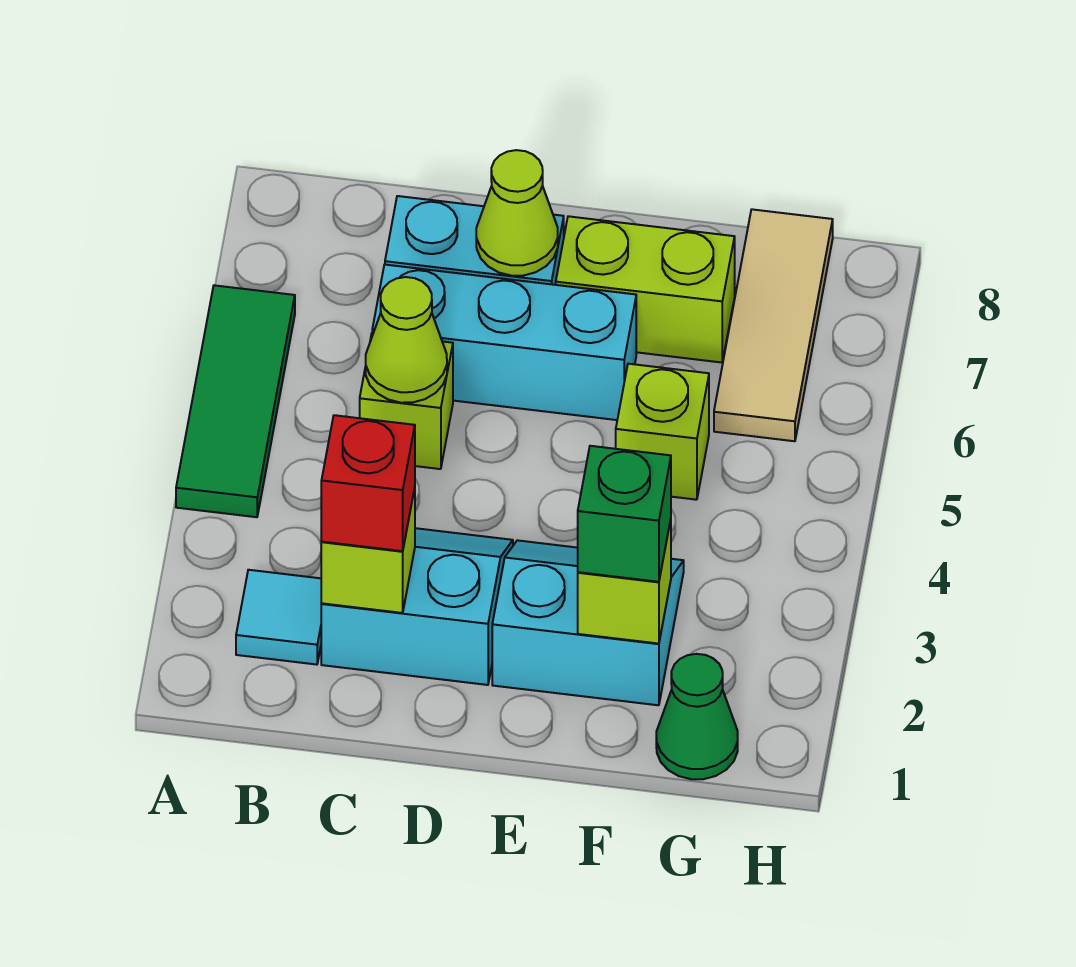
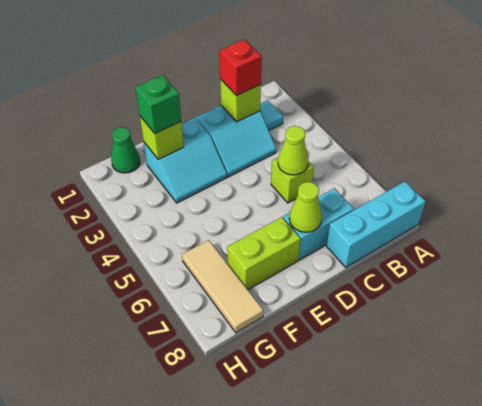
green 1x3 tile [176,285,295,517] -> none
cyan 1x3 brick [372,265,636,420] -> cyan 1x3 brick moved to [327,182,426,267]
lime 1x1 brick [616,364,709,500] -> none

